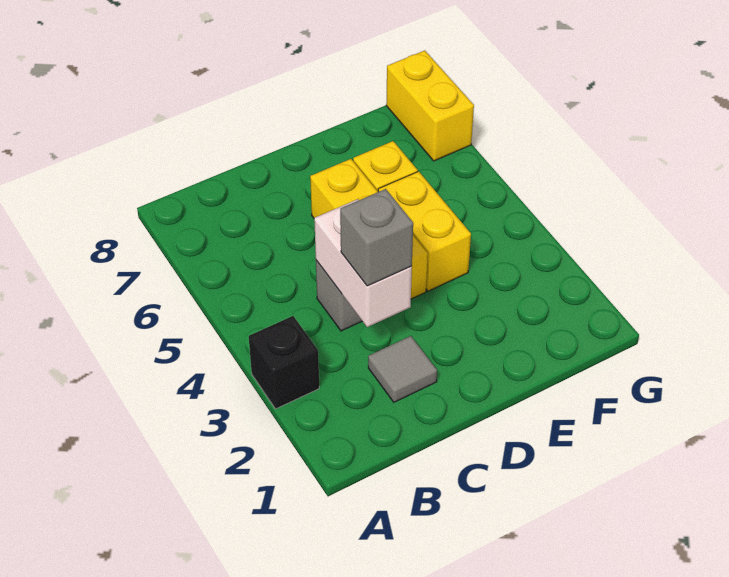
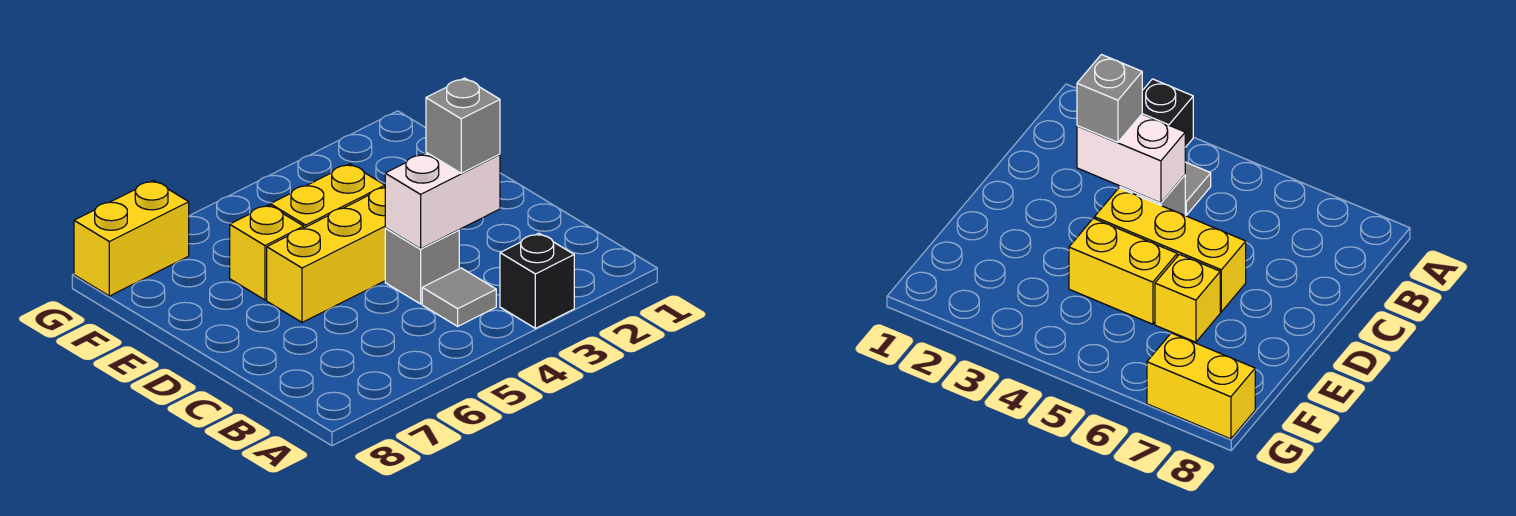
grey 1x1 tile [368,336,437,402] -> grey 1x1 tile moved to [422,268,496,326]

